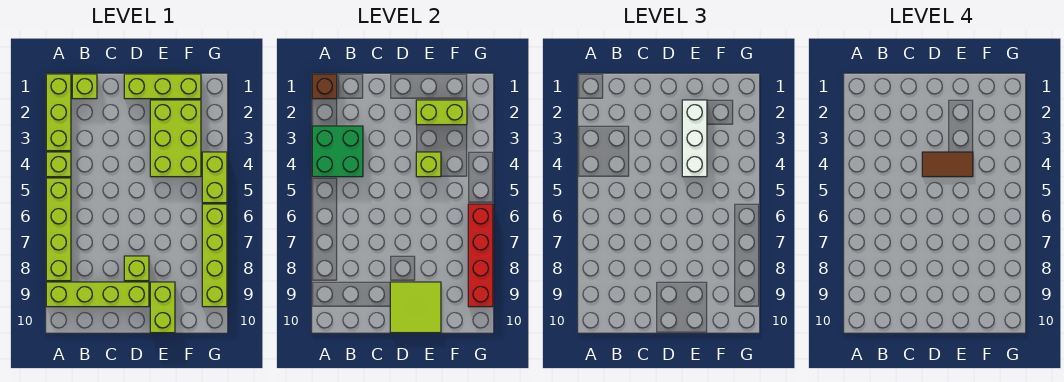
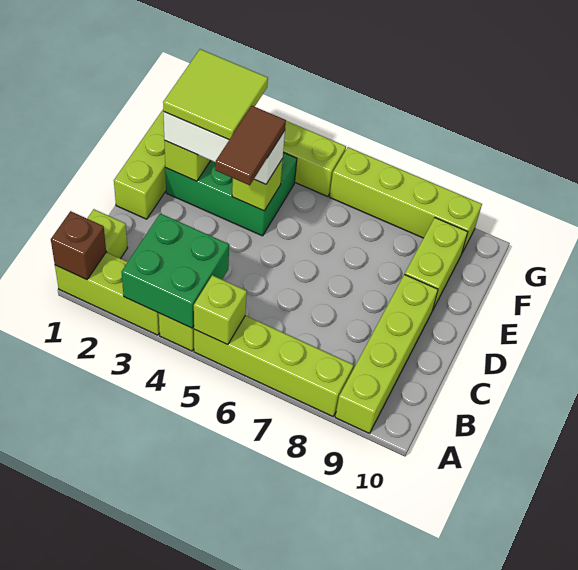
lime 1x1 brick [124,256,149,281] -> lime 1x1 brick moved to [194,275,247,345]
lime 2x2 tile [390,282,441,333] -> lime 2x2 tile moved to [163,49,268,140]
lime 2x3 brick [150,100,201,177] -> green 2x3 brick [165,152,297,236]
lime 1x2 brick [150,282,175,333] -> lime 1x2 brick turned to [405,218,468,311]
red 1x4 brick [468,204,493,307] -> none

